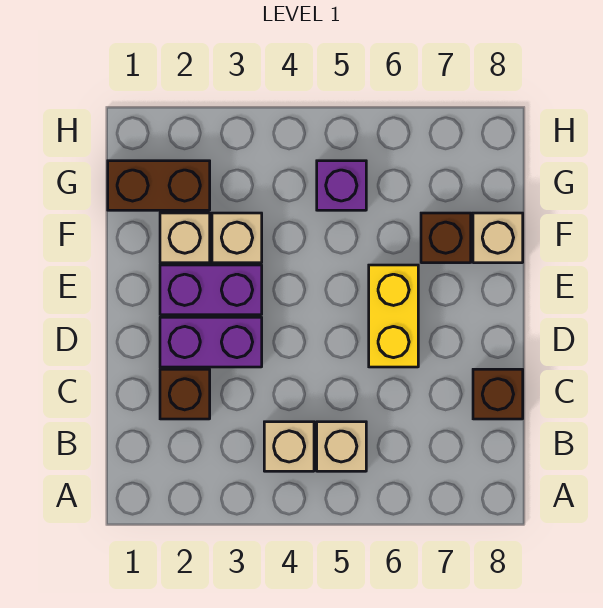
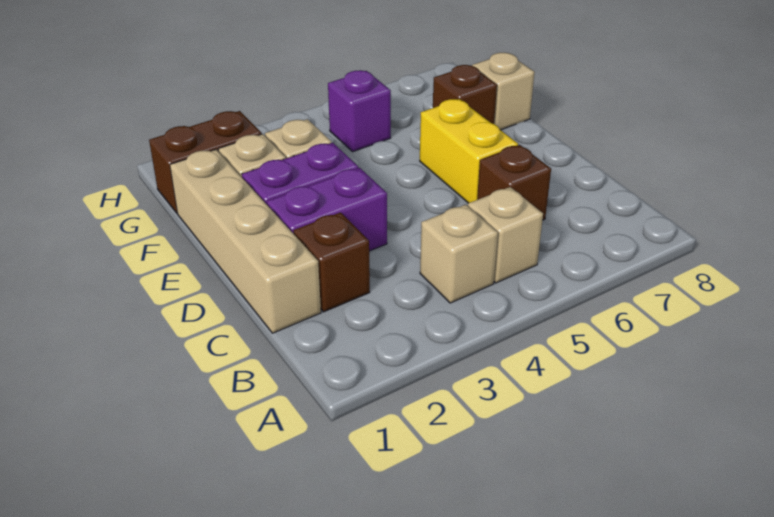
none -> tan 1x4 brick [170,149,321,333]
brown 1x1 brick [473,369,523,419] -> brown 1x1 brick moved to [477,145,551,220]

